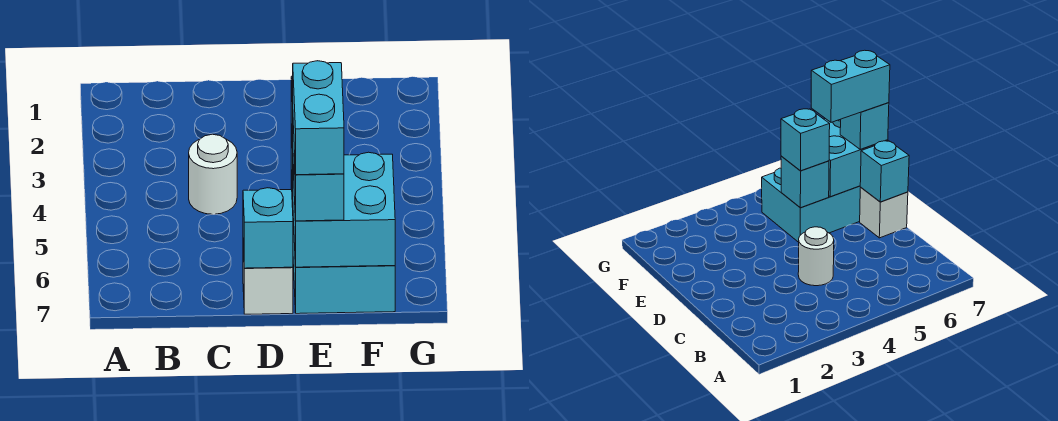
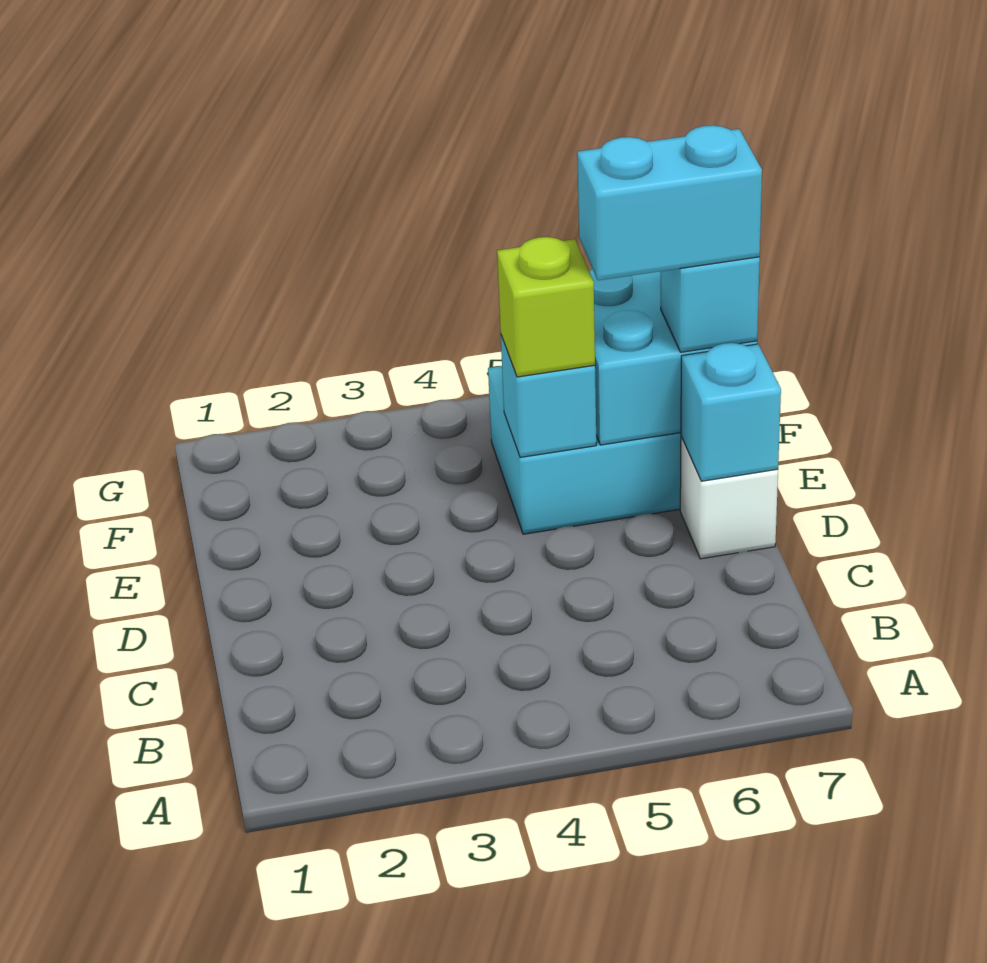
white 1x1 round brick [189,134,237,214] -> none
cyan 1x1 brick [781,109,830,171] -> lime 1x1 brick [497,237,595,377]

